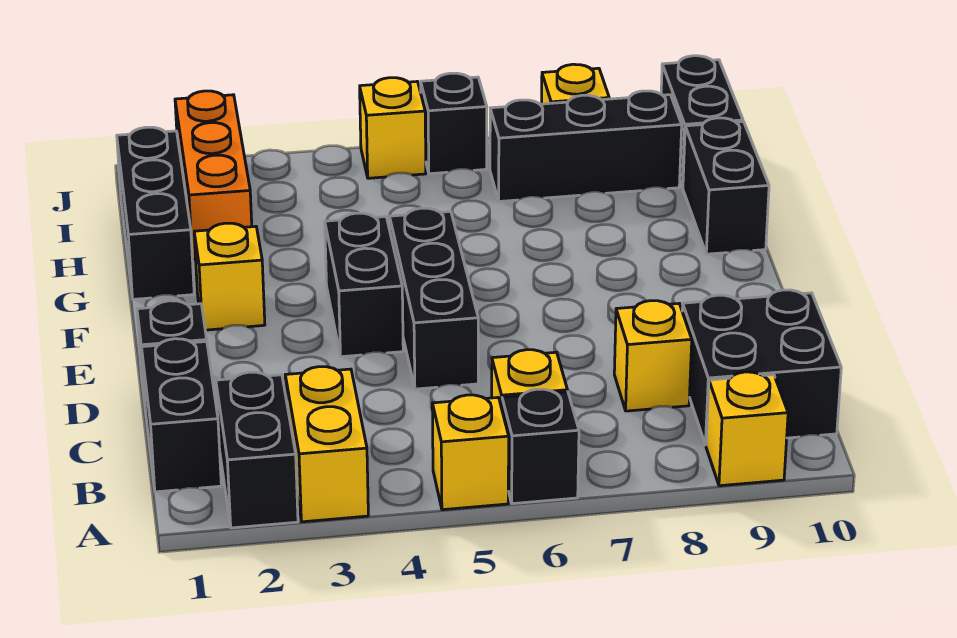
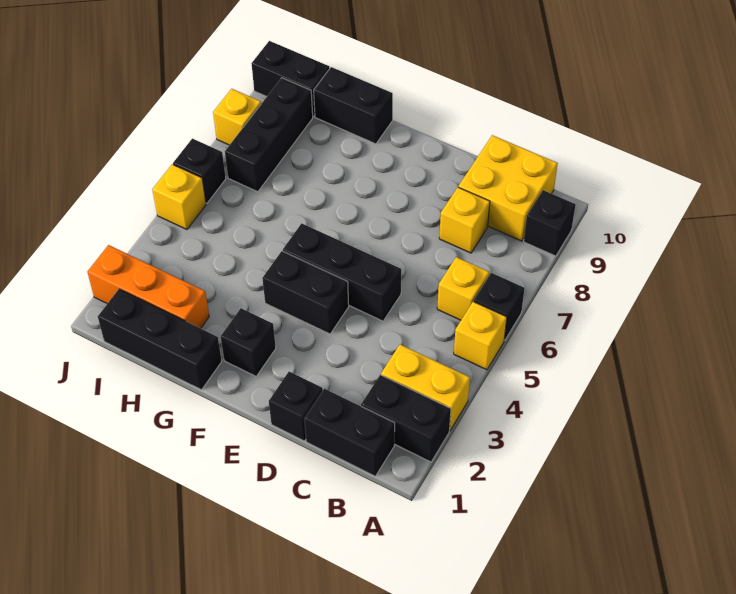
yellow 1x1 brick [706,372,788,486] -> black 1x1 brick [524,190,576,256]
black 2x2 brick [682,290,841,445] -> yellow 2x2 brick [458,135,558,241]
yellow 1x1 brick [194,223,265,330] -> black 1x1 brick [221,308,276,376]

